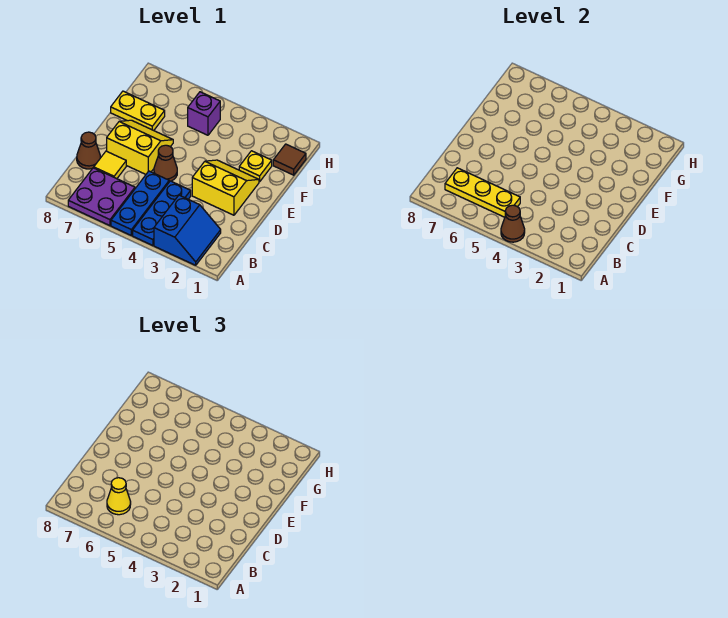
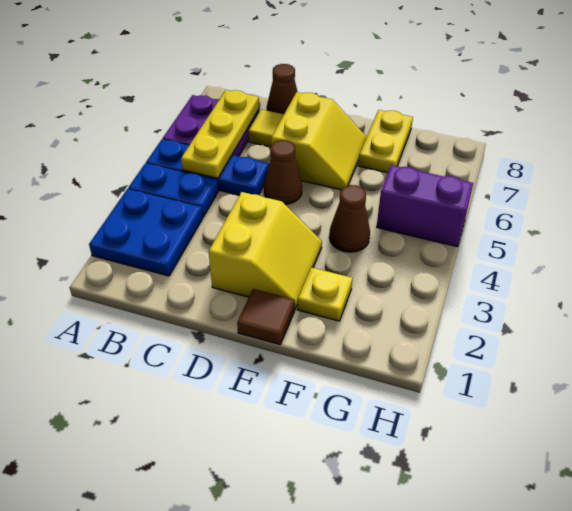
blue 2x2 slope [154,195,221,265] -> blue 2x2 plate [89,189,203,276]
blue 1x3 plate [133,181,191,246] -> blue 1x2 plate [128,163,218,217]
brown 1x1 cone [501,205,525,242] -> brown 1x1 cone moved to [329,185,370,252]
yellow 1x1 cone [107,478,131,515] -> none
brown 1x1 tile [273,144,306,175] -> brown 1x1 tile moved to [237,289,295,345]
purple 1x1 brick [188,92,220,135] -> purple 1x2 brick [377,165,473,247]

